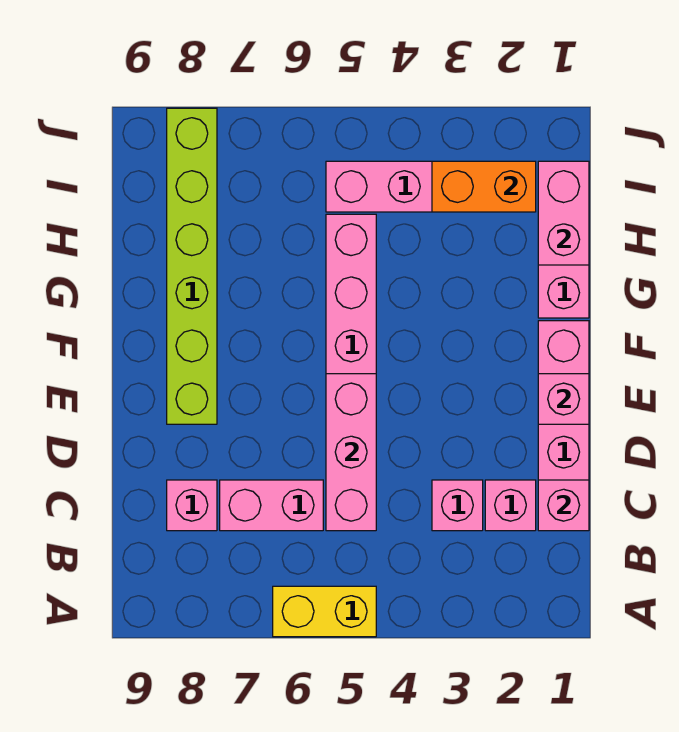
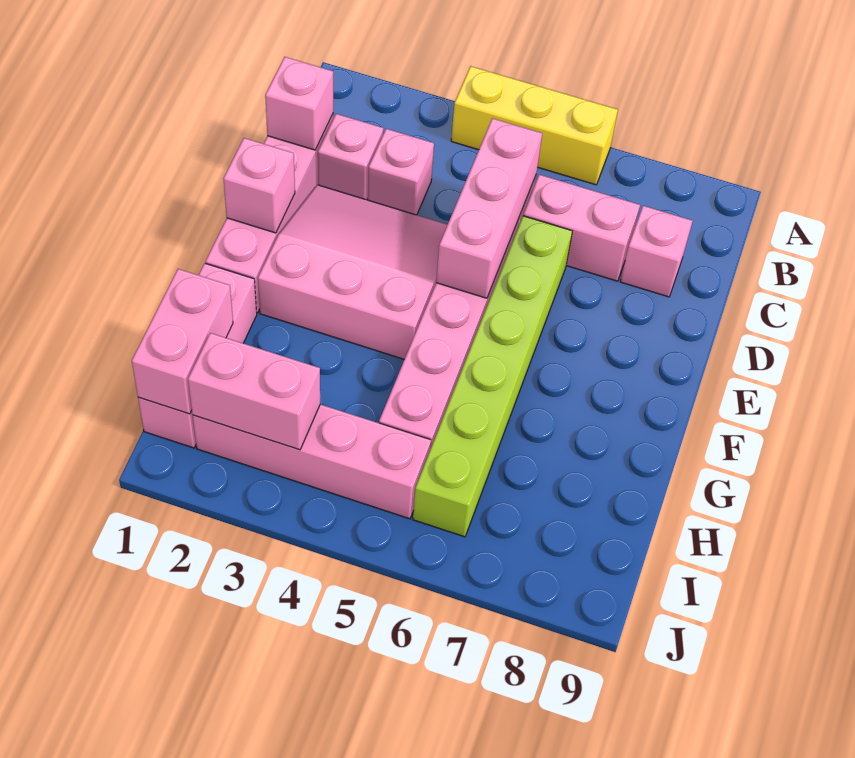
yellow 1x2 brick [273,586,376,637] -> yellow 1x3 brick [451,66,618,185]
none -> pink 3x3 slope [258,185,447,359]
lime 1x6 brick [167,108,217,424] -> lime 1x6 brick moved to [413,216,572,537]
orange 1x2 brick [432,161,536,212] -> pink 1x2 brick [188,333,320,450]

